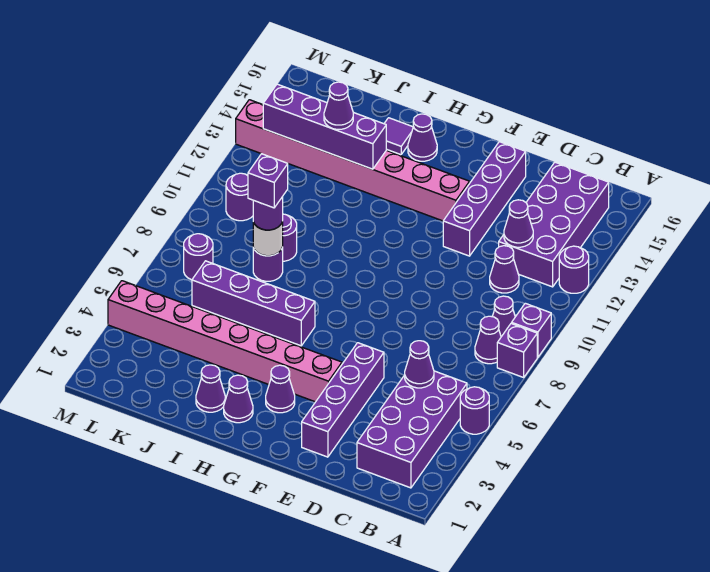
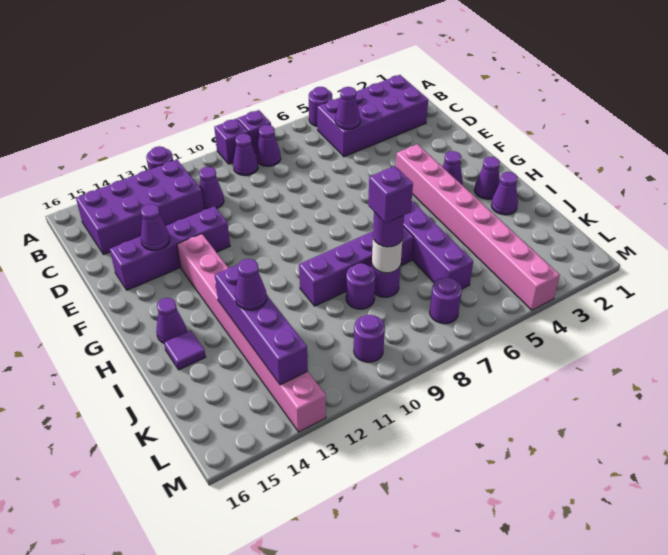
purple 1x1 cone [504,200,533,247] -> purple 1x1 cone moved to [141,204,170,250]
purple 1x4 brick [302,343,384,457] -> purple 1x4 brick moved to [299,226,413,306]

